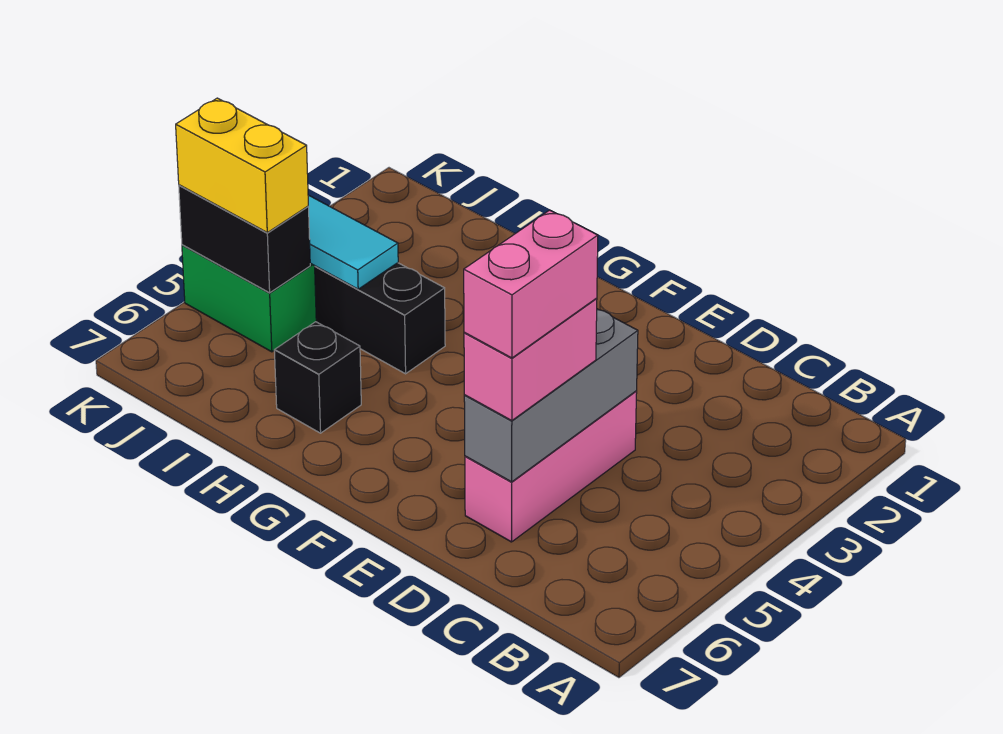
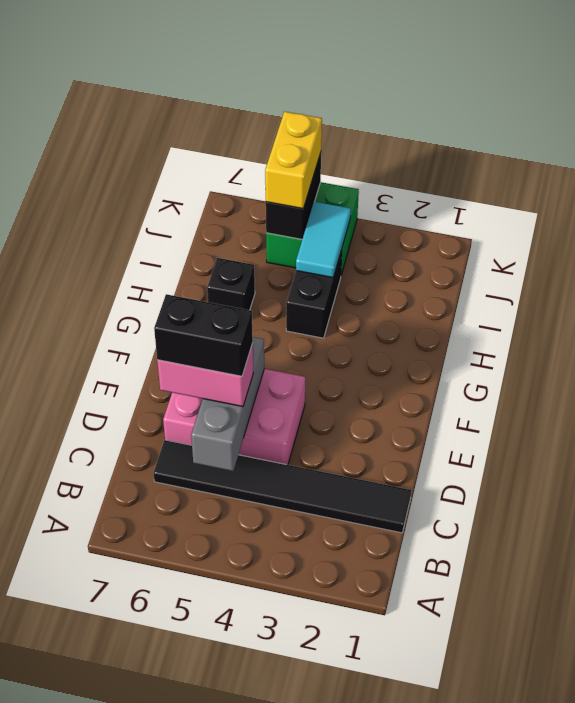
none -> black 1x6 tile [153,440,411,533]
pink 1x3 brick [465,391,637,542] -> pink 2x3 brick [163,369,305,465]
grey 1x3 brick [464,309,638,482] -> grey 1x3 brick turned to [191,337,264,471]
pink 1x2 brick [464,210,598,358] -> black 1x2 brick [154,294,253,376]

